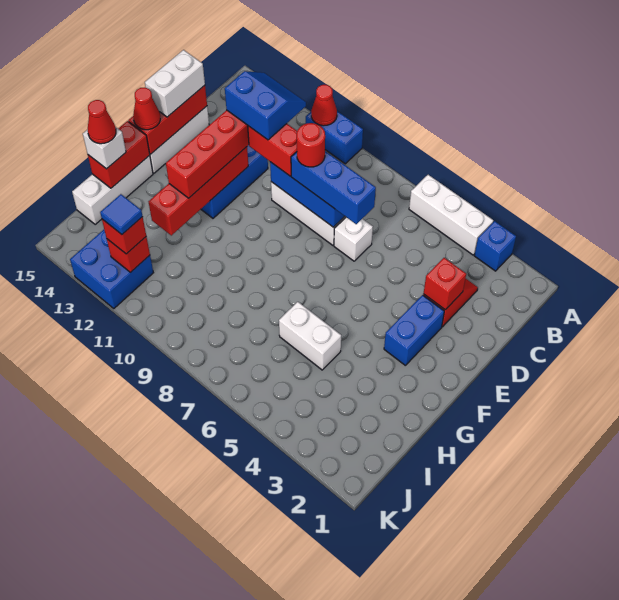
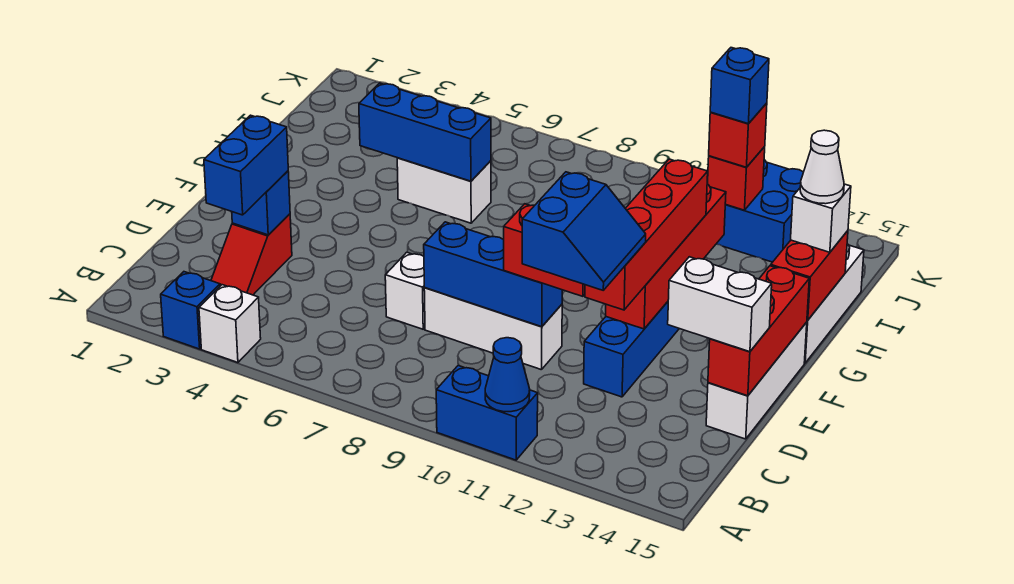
white 1x3 brick [409,175,493,255] -> white 1x1 brick [199,285,261,363]
red 1x1 cone [311,85,337,126] -> blue 1x1 cone [485,338,530,412]
blue 2x2 slope [225,71,306,140] -> blue 2x2 slope turned to [522,172,646,290]
red 1x1 brick [424,258,466,309] -> blue 1x1 brick [232,171,290,235]
blue 1x3 brick [291,151,376,224] -> blue 1x3 brick moved to [359,83,491,181]
red 1x1 round brick [297,123,325,167] -> none
white 1x2 brick [145,50,205,117] -> white 1x2 brick turned to [668,257,772,352]
blue 1x2 brick [384,295,444,366] -> blue 1x2 brick moved to [204,115,288,215]
red 1x1 cone [133,87,160,130] -> none
red 1x1 cone [88,100,116,144] -> white 1x1 cone [800,130,844,204]
blue 1x1 tile [100,194,143,234] -> blue 1x1 brick [710,48,769,124]

